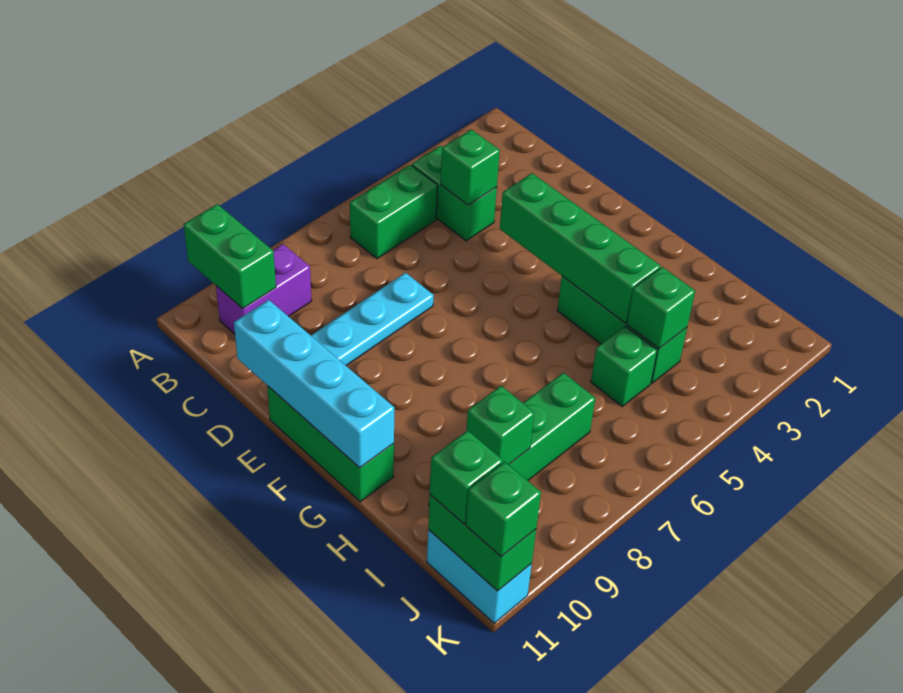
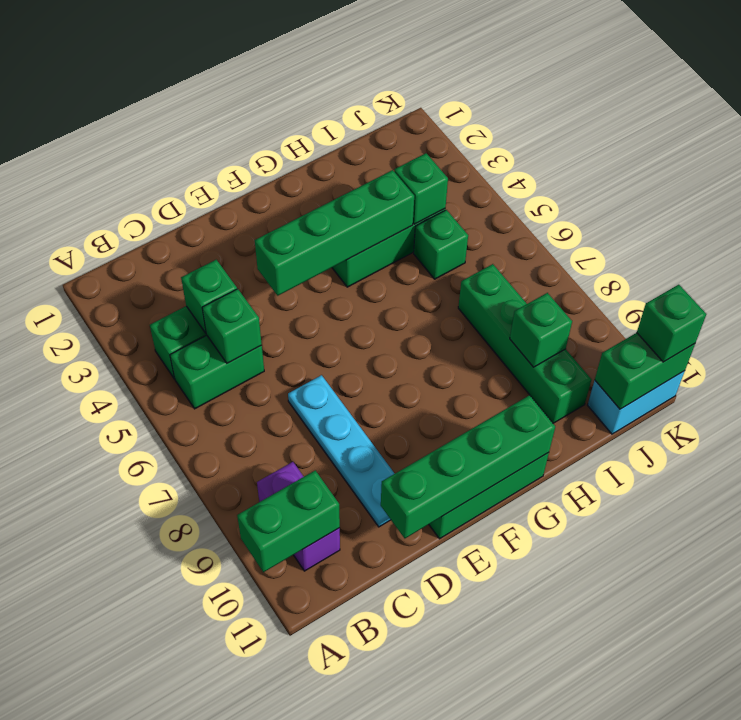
green 1x2 brick [350,165,438,259] -> green 1x2 brick turned to [170,335,264,409]
cyan 1x4 brick [234,300,394,468] -> green 1x4 brick [381,395,555,538]
green 1x1 brick [430,430,503,524] -> green 1x1 brick moved to [202,289,262,363]

